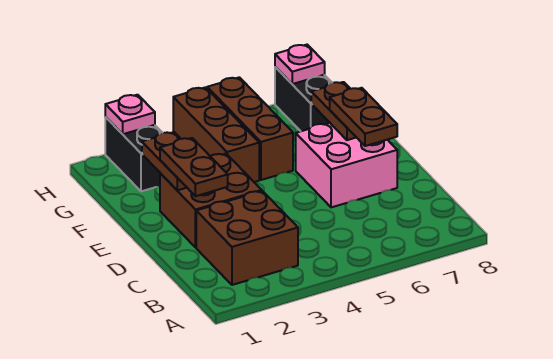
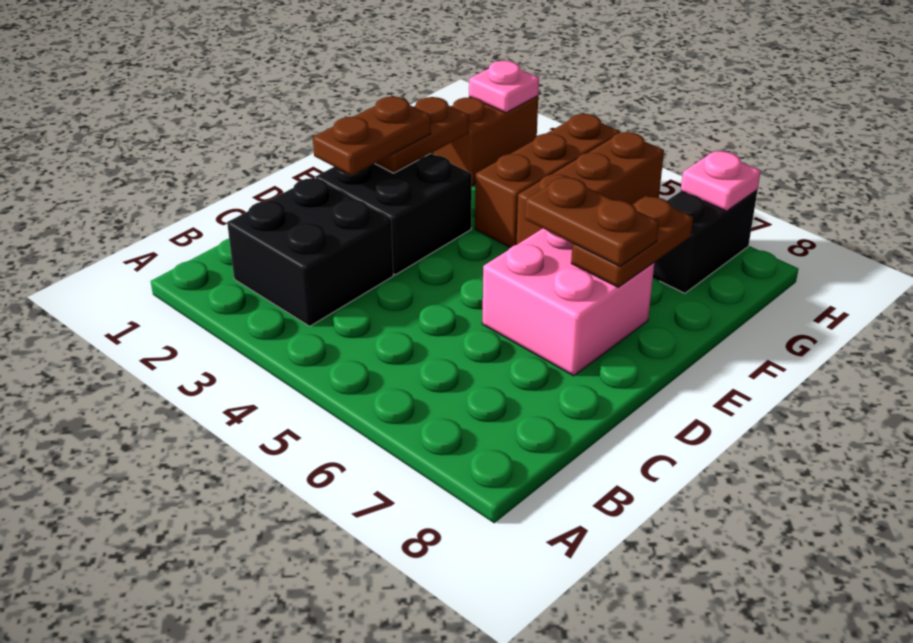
brown 2x2 brick [196,191,298,285] -> black 2x2 brick [227,177,393,326]
brown 2x2 brick [160,154,262,248] -> black 2x2 brick [316,154,472,275]
brown 1x2 plate [330,88,397,146] -> brown 1x2 plate turned to [525,177,659,266]
black 1x2 brick [105,117,162,191] -> brown 1x2 brick [434,96,538,186]

